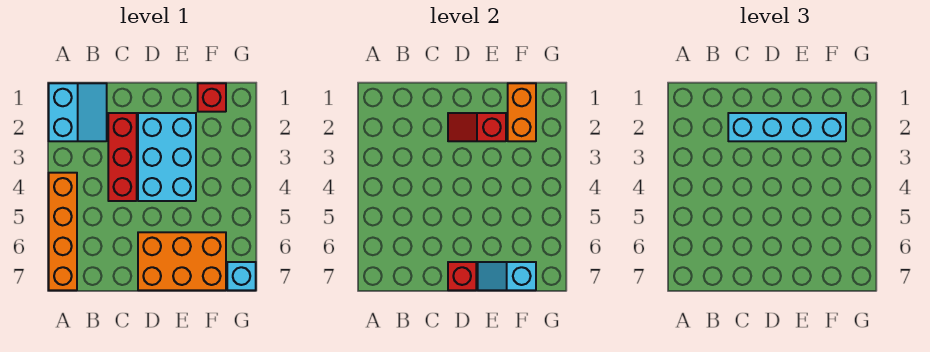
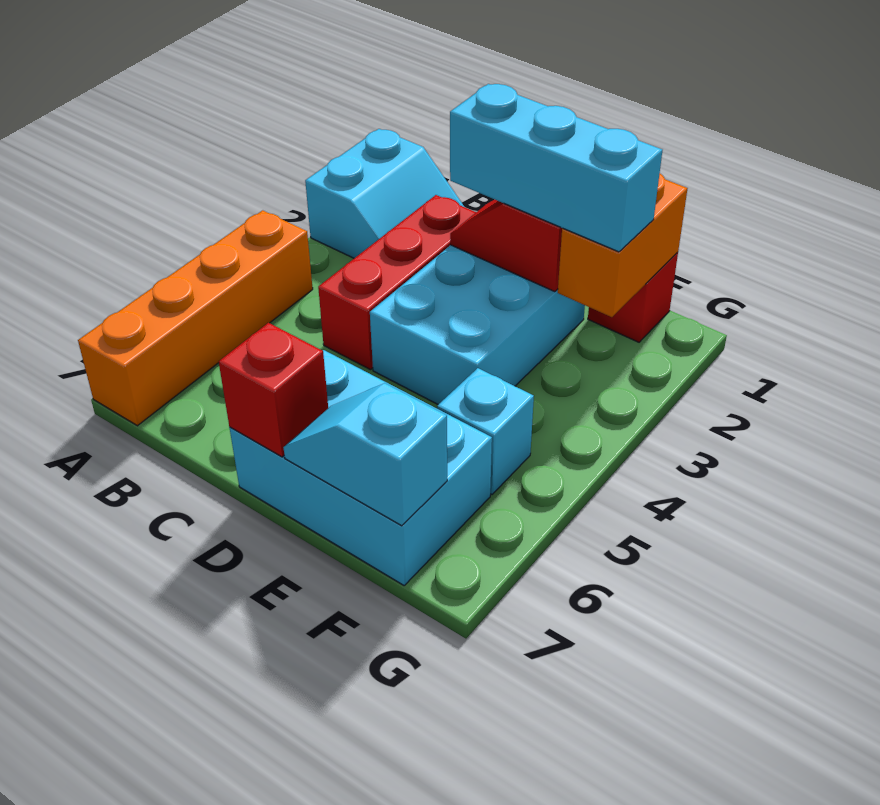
cyan 1x4 brick [728,113,846,141] -> cyan 1x3 brick [450,84,662,252]
orange 2x3 brick [138,232,226,290] -> cyan 2x3 brick [230,350,492,585]
cyan 1x1 brick [227,262,256,290] -> cyan 1x1 brick moved to [437,368,534,494]

